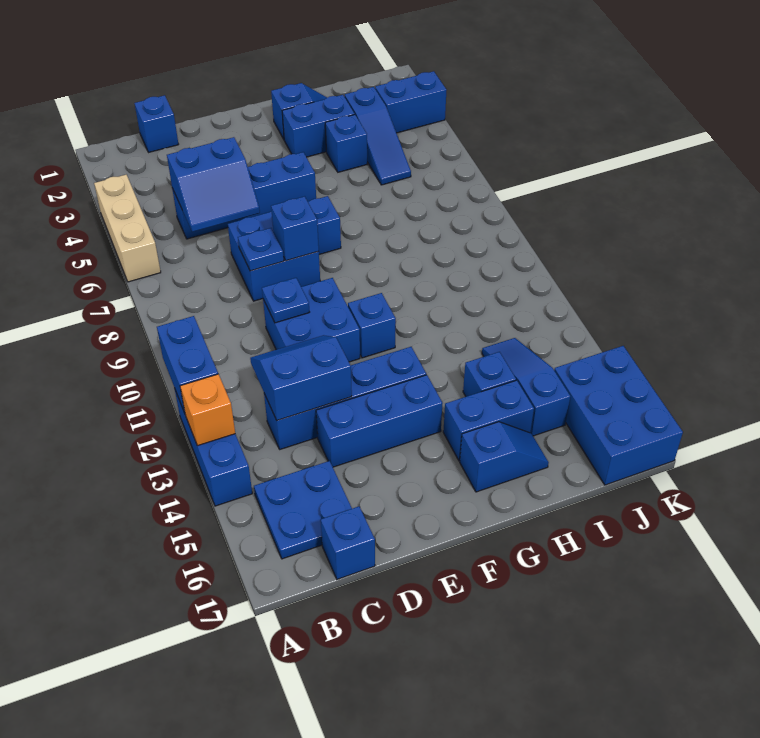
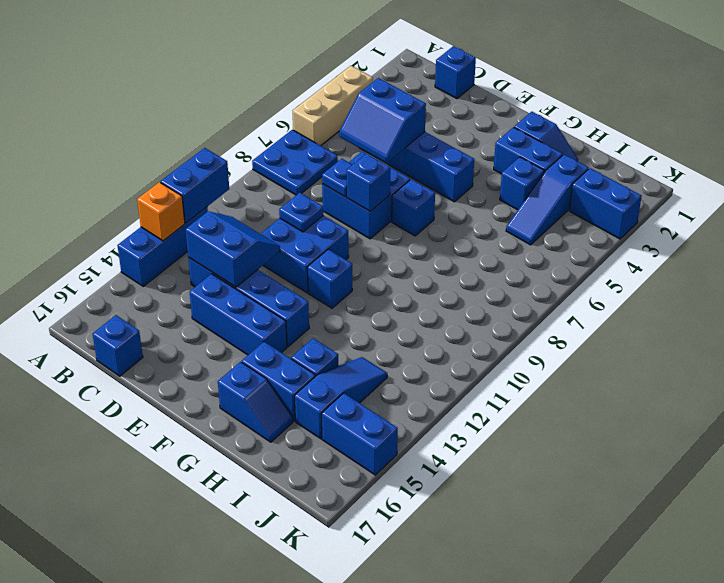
blue 2x2 plate [254,461,352,559] -> blue 2x2 plate moved to [252,130,338,195]
blue 2x3 brick [554,346,683,485] -> blue 1x2 brick [321,393,398,475]

